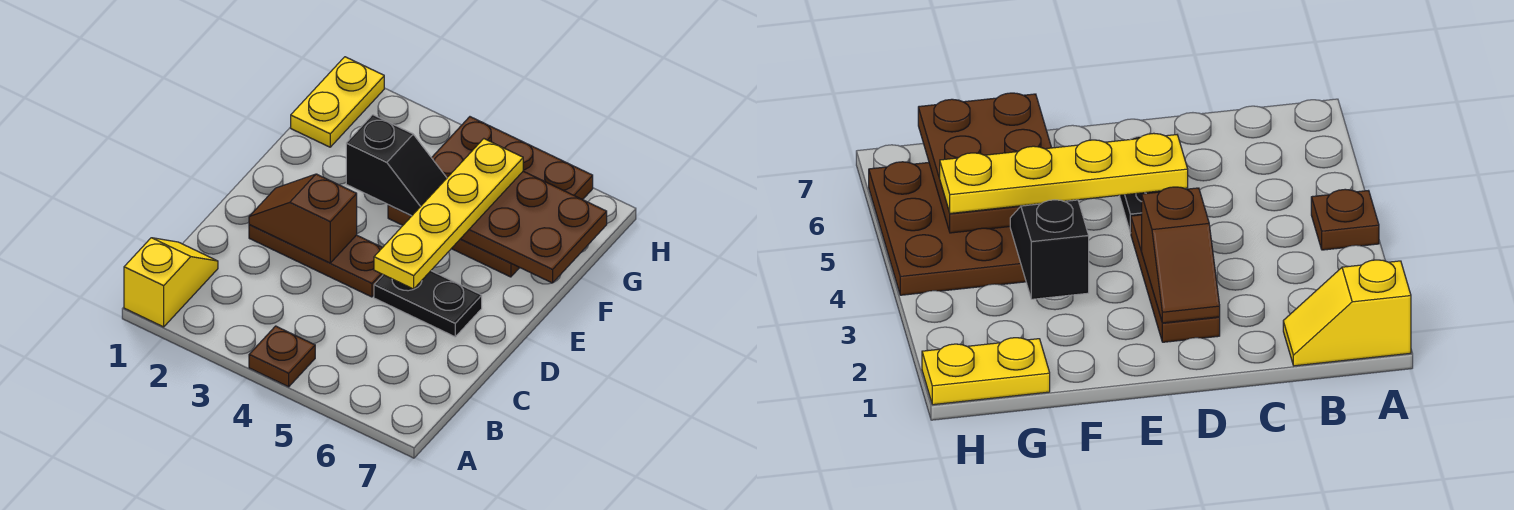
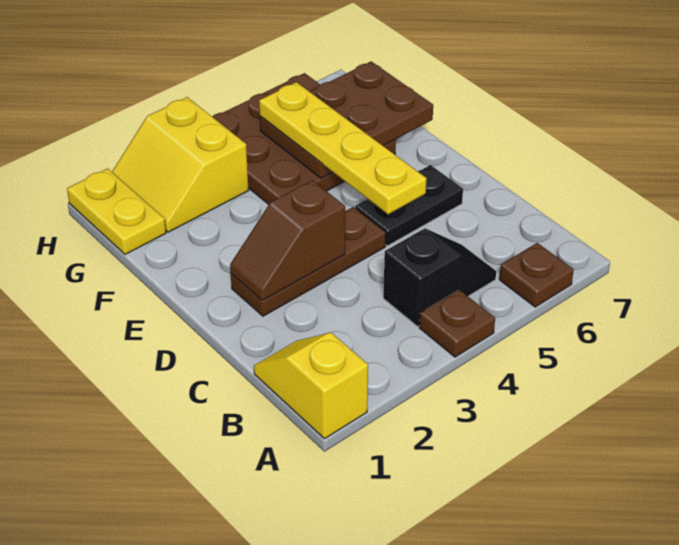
none -> brown 1x1 plate [499,243,574,307]
black 1x2 slope [346,115,447,216] -> black 1x2 slope moved to [383,228,496,326]
none -> yellow 2x2 slope [112,97,249,232]

